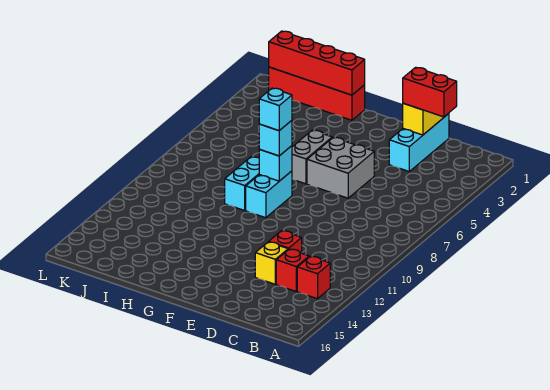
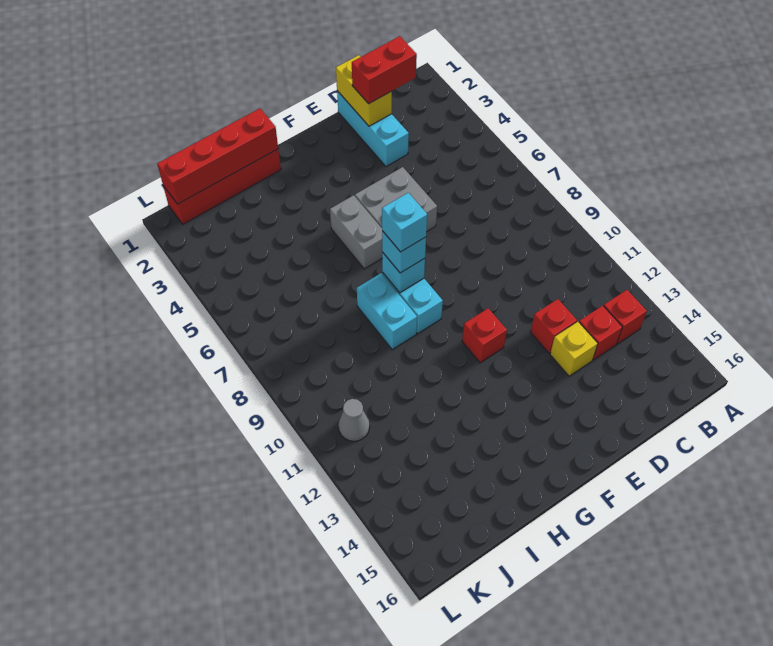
none -> red 1x1 brick [462,308,507,363]
none -> grey 1x1 cone [338,399,370,441]

